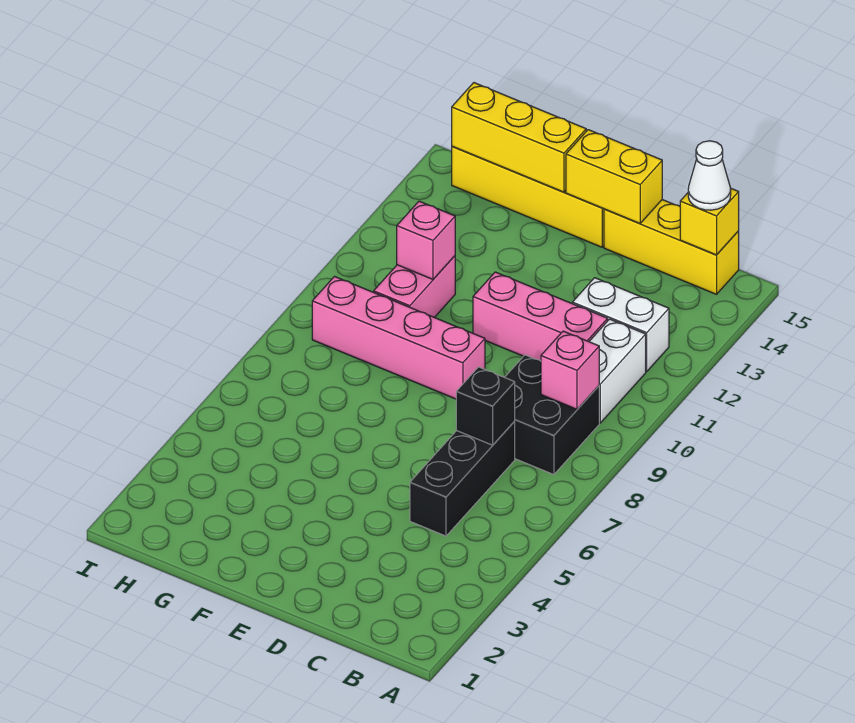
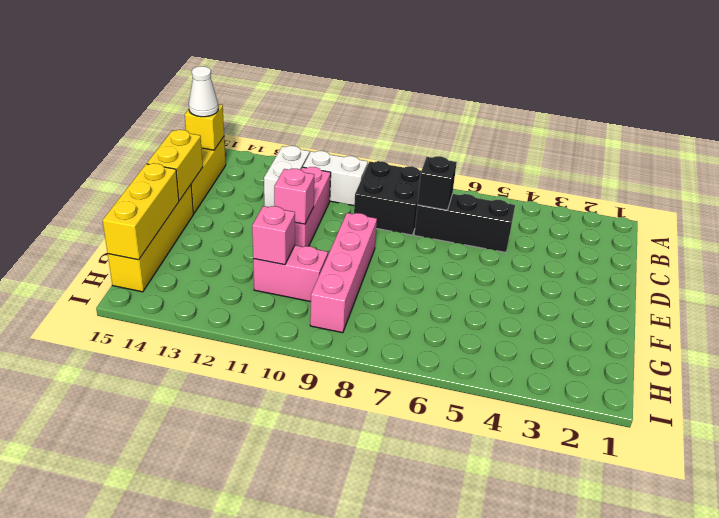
pink 1x1 brick [541,331,599,409] -> pink 1x1 brick moved to [274,169,314,224]

